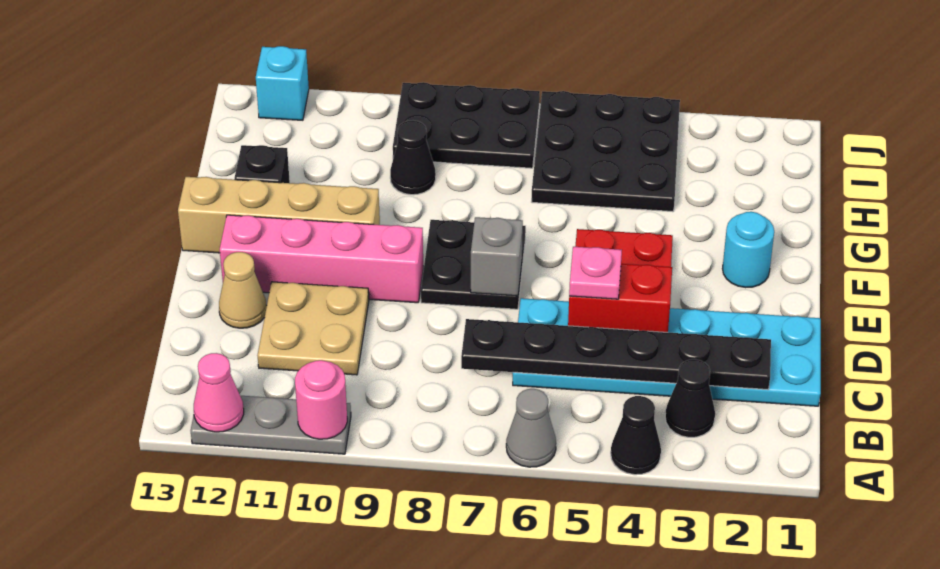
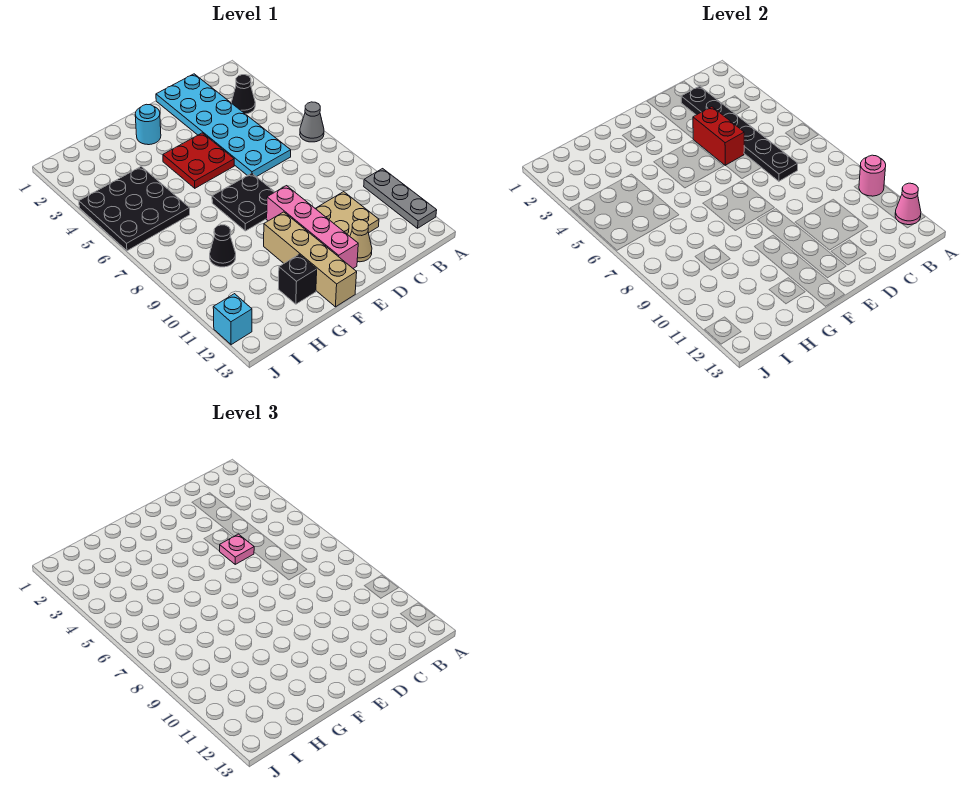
black 1x1 cone [611,396,661,475] -> none
grey 1x1 brick [471,217,523,296] -> none
black 2x3 plate [393,82,540,168] -> none

